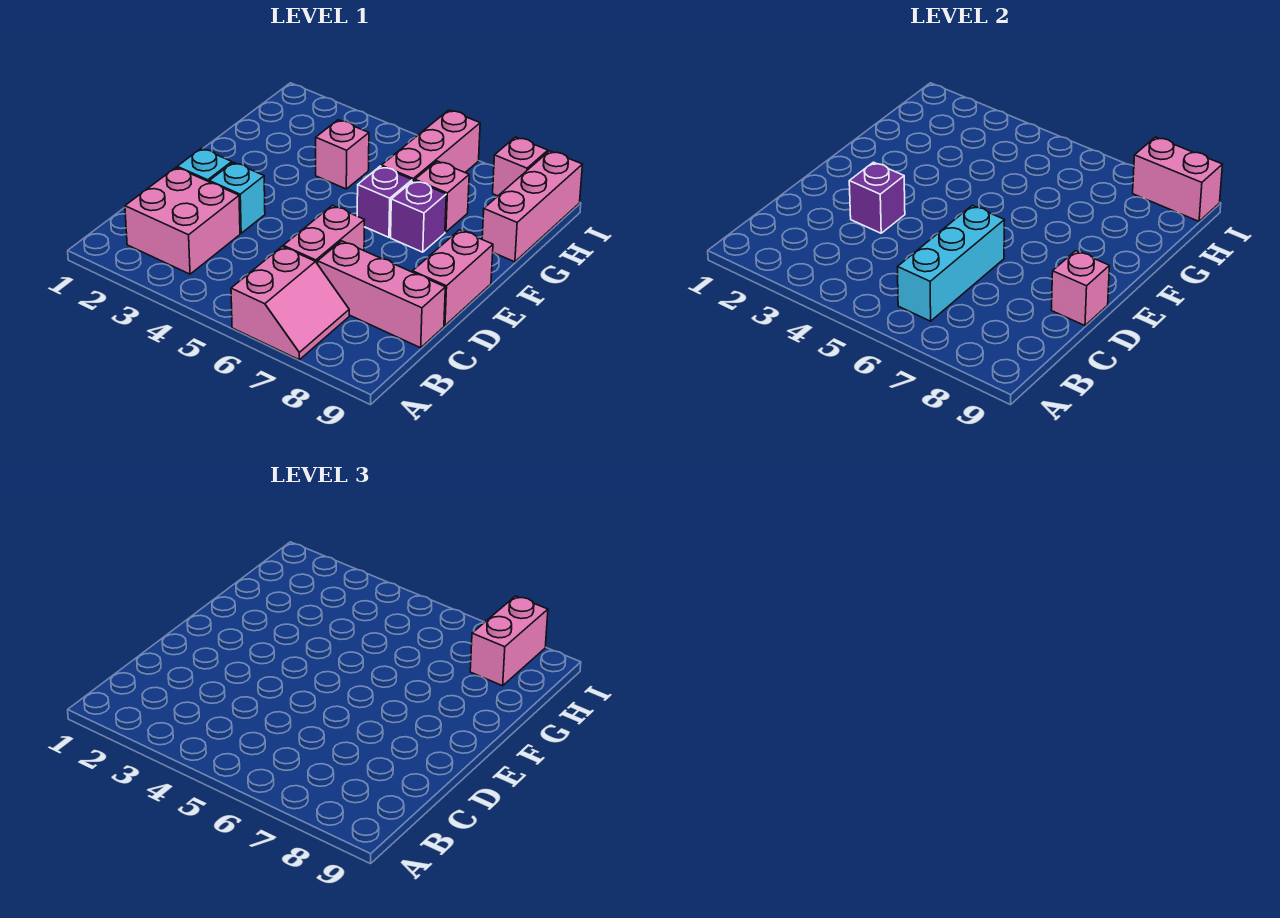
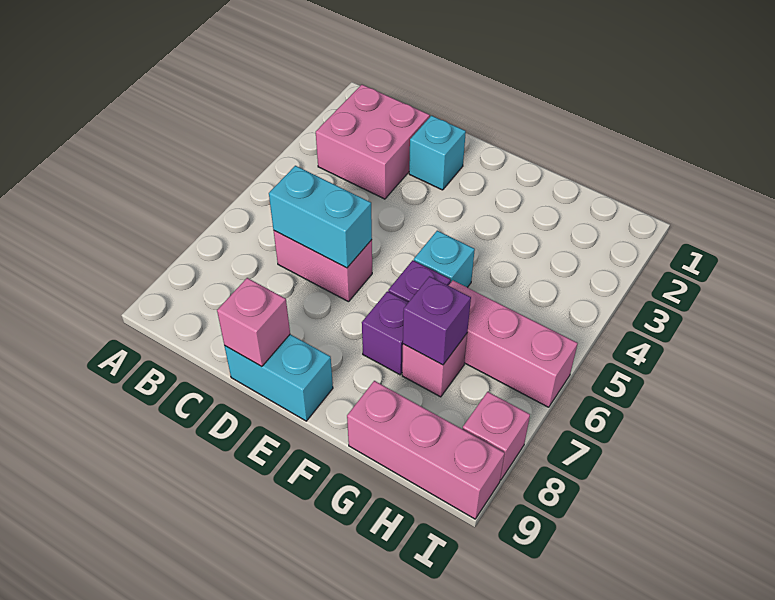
pink 2x2 slope [231,247,349,360] -> none
cyan 1x3 brick [898,205,1005,321] -> cyan 1x2 brick [269,166,372,268]
pink 1x3 brick [318,241,445,348] -> none
cyan 1x1 brick [209,162,265,233] -> cyan 1x1 brick moved to [414,231,475,287]
purple 1x1 brick [849,162,905,233] -> purple 1x1 brick moved to [403,276,471,365]
pink 1x2 brick [413,230,493,326] -> cyan 1x2 brick [225,334,333,421]
pink 1x1 brick [316,120,369,189] -> none
pink 1x2 brick [470,596,548,686] -> none
pink 1x2 brick [1133,137,1223,221] -> none

